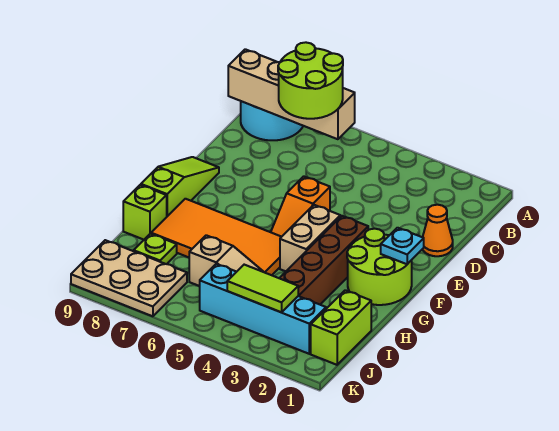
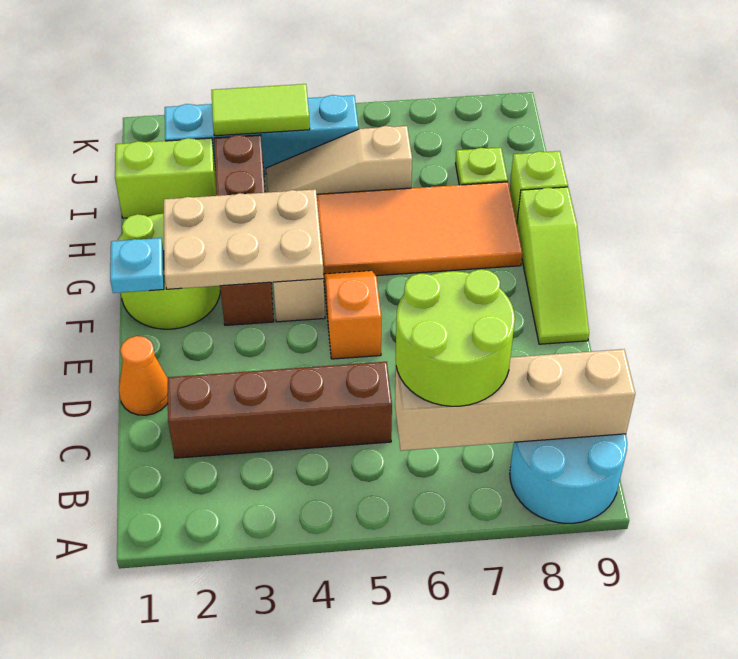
none -> brown 1x4 brick [167,362,392,458]
lime 1x2 brick [311,290,371,365] -> lime 1x2 brick turned to [115,138,217,218]
tan 2x3 plate [71,240,187,316] -> tan 2x3 plate moved to [164,189,324,289]

